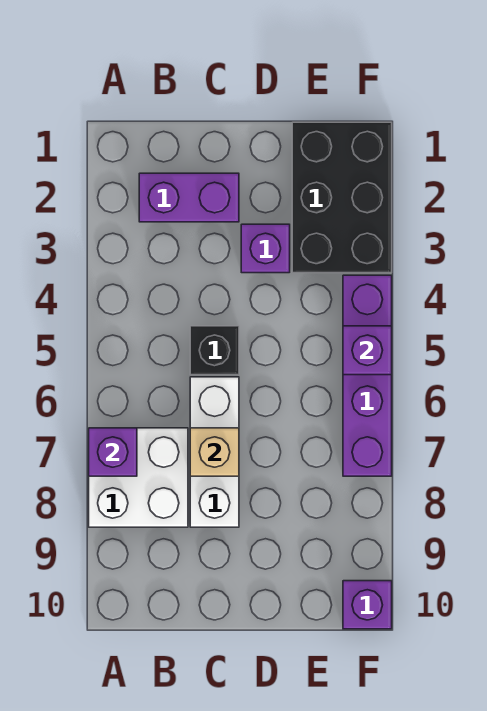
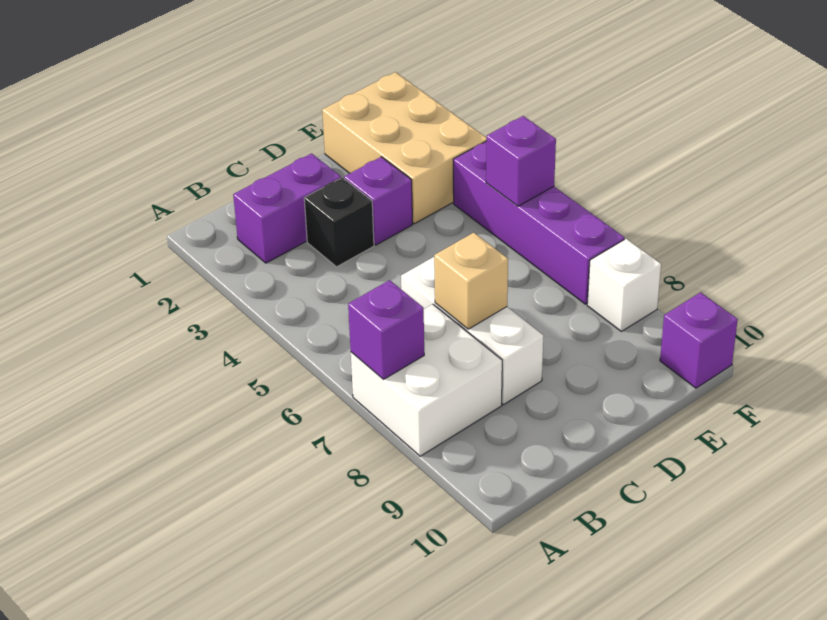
black 1x1 brick [190,326,239,375] -> black 1x1 brick moved to [304,178,374,267]
black 2x3 brick [292,122,392,273] -> tan 2x3 brick [322,72,487,224]
none -> white 1x1 brick [587,239,661,331]

